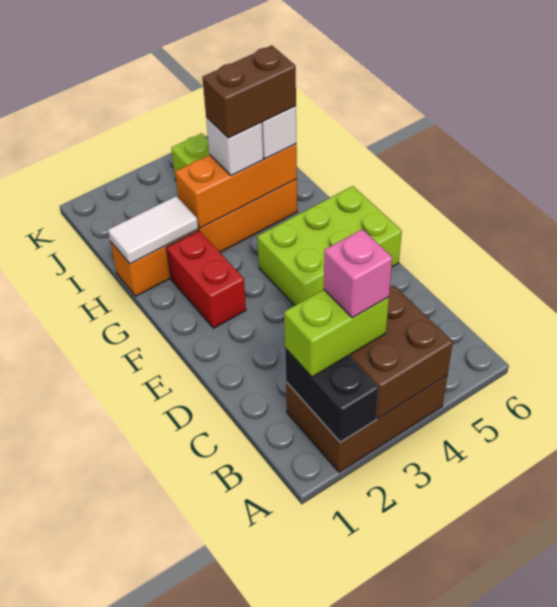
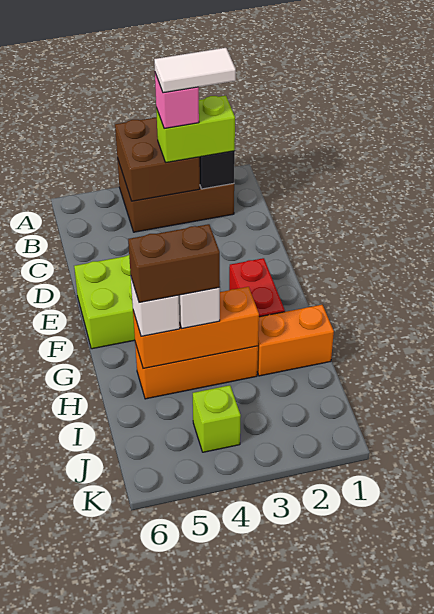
white 1x2 tile [108,196,198,264] -> white 1x2 tile moved to [154,48,236,93]

